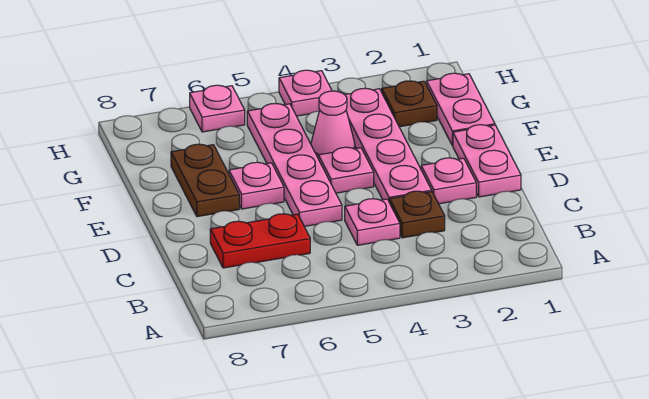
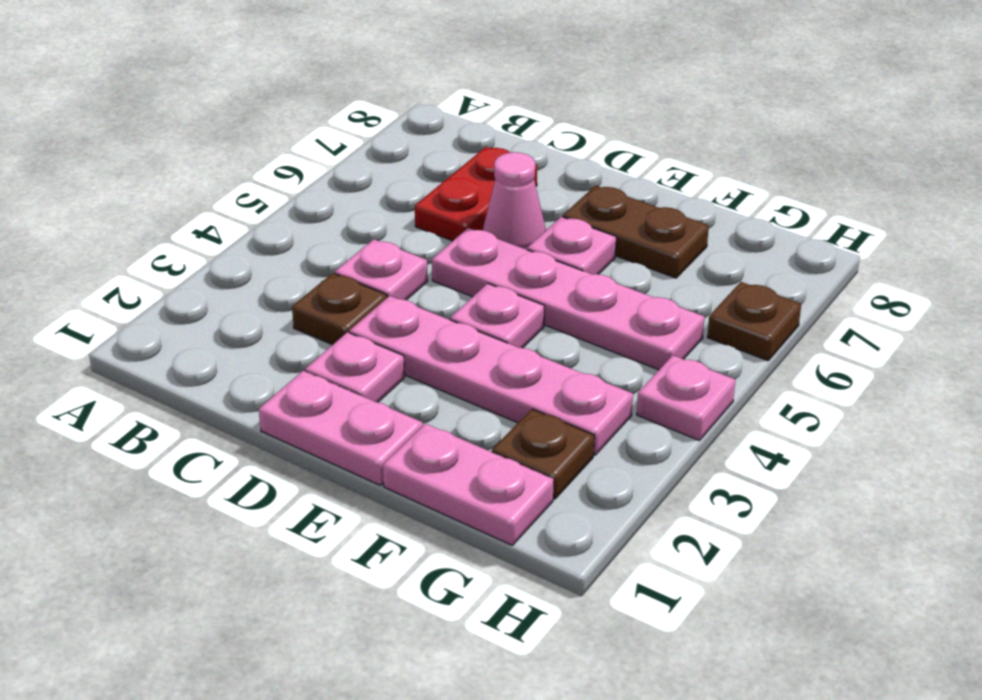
pink 1x1 cone [311,91,355,159] -> pink 1x1 cone moved to [483,152,546,250]
pink 1x1 plate [190,85,245,132] -> brown 1x1 plate [707,282,801,361]

